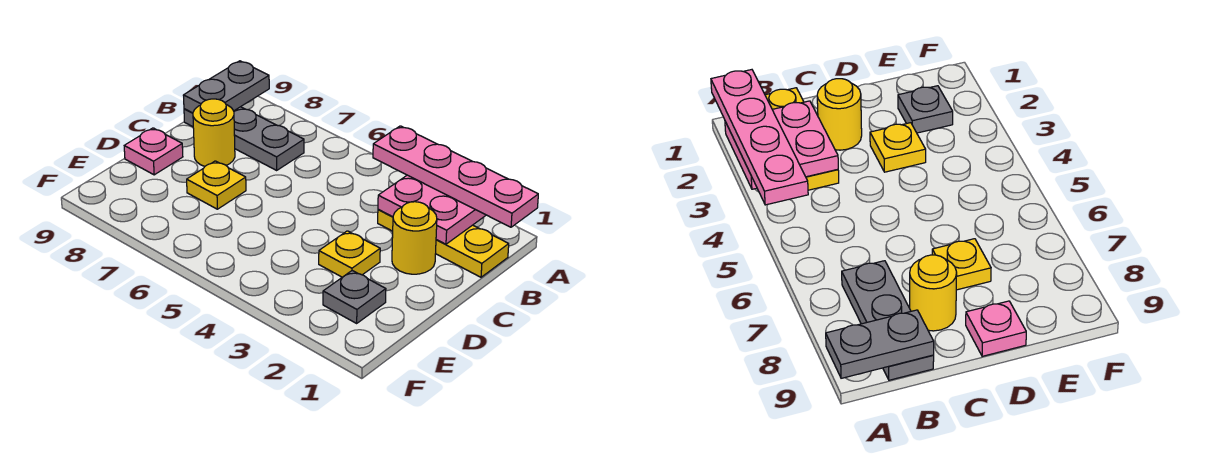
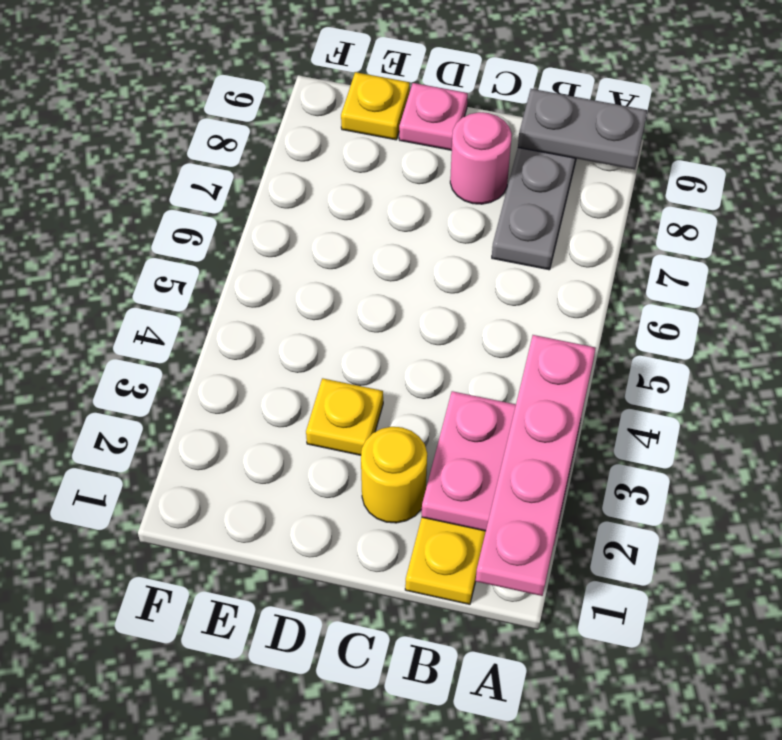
yellow 1x1 round brick [193,99,235,166] -> pink 1x1 round brick [450,112,512,204]
yellow 1x1 plate [187,161,246,209] -> yellow 1x1 plate moved to [341,72,410,140]
grey 1x1 plate [323,271,386,323] -> none

